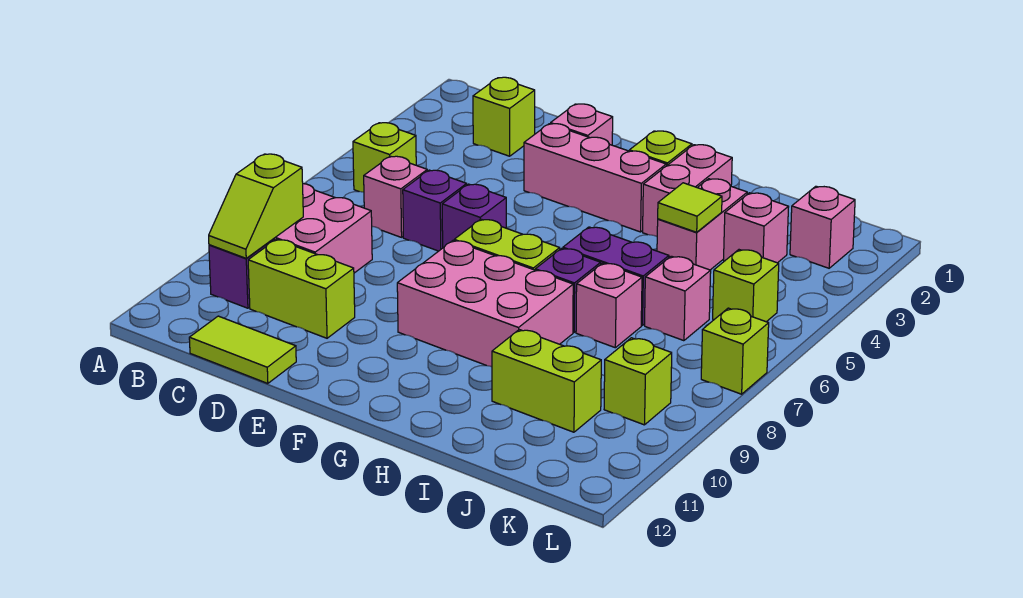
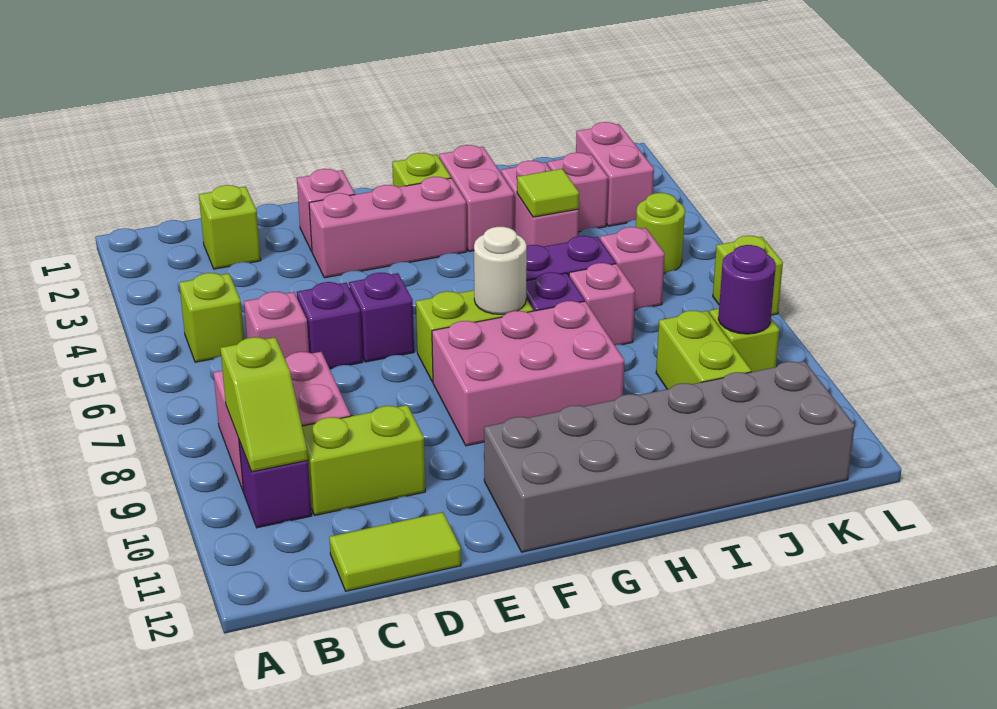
none -> grey 2x6 brick [484,361,855,552]
none -> white 1x1 round brick [474,227,527,314]
lime 1x2 brick [492,330,601,432] -> lime 1x2 brick turned to [656,311,752,389]
pink 1x1 brick [790,186,855,268] -> pink 1x2 brick [576,122,654,226]
lime 1x1 brick [713,250,779,322] -> lime 1x1 round brick [636,193,685,273]
none -> purple 1x1 round brick [718,245,776,334]

